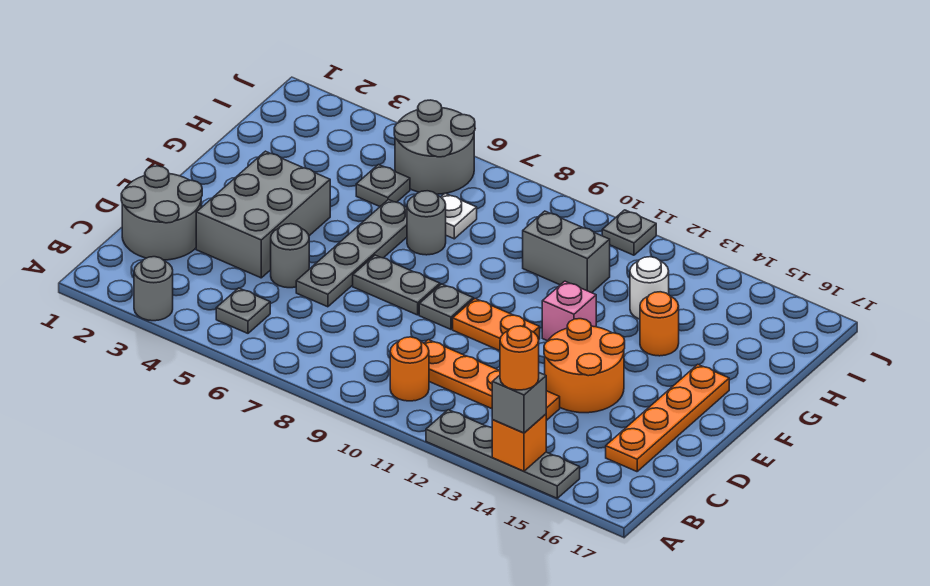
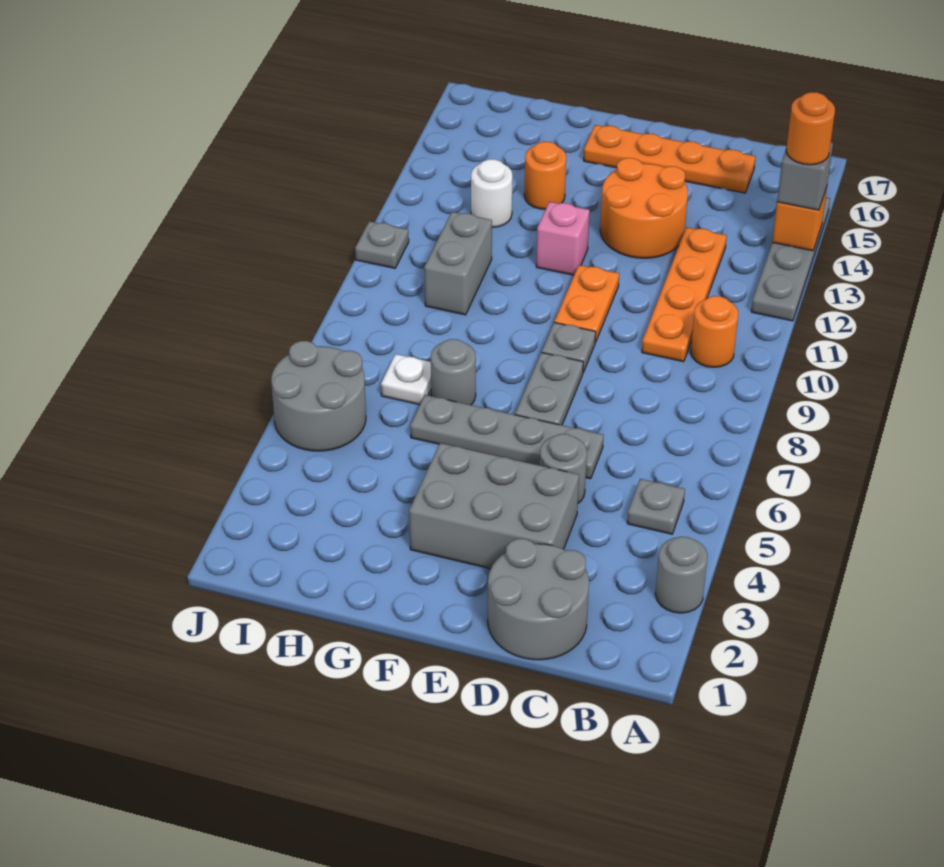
grey 1x1 plate [356,165,410,206] -> none

